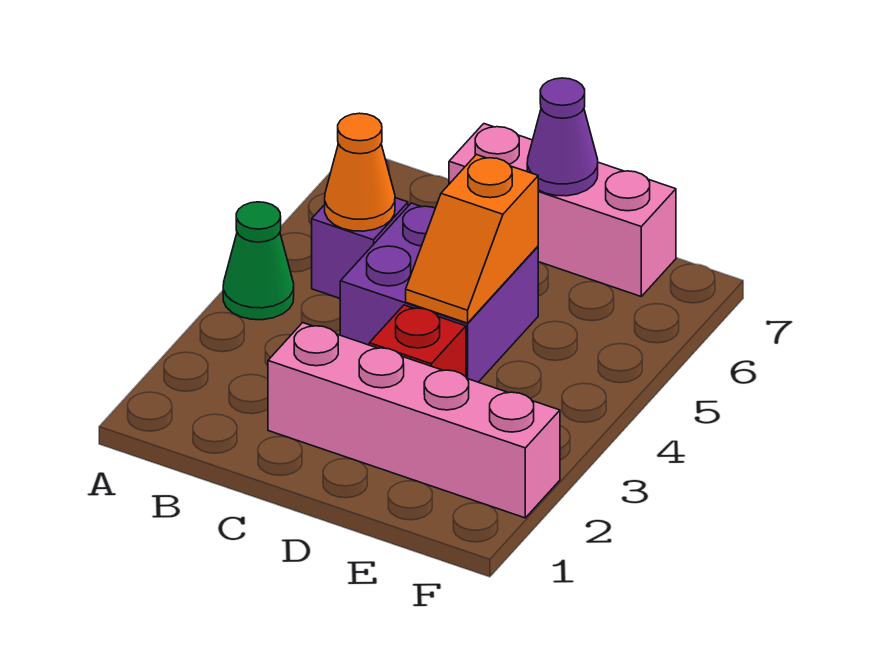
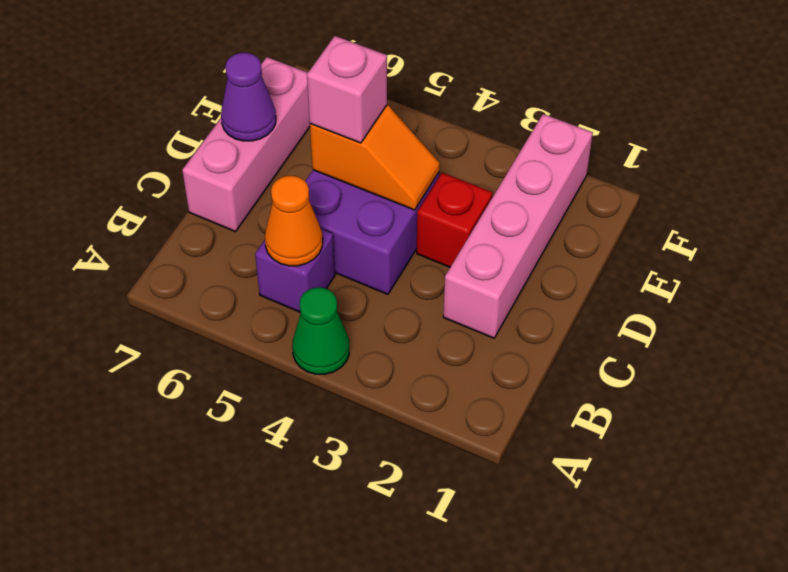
none -> pink 1x1 brick [307,36,387,143]

